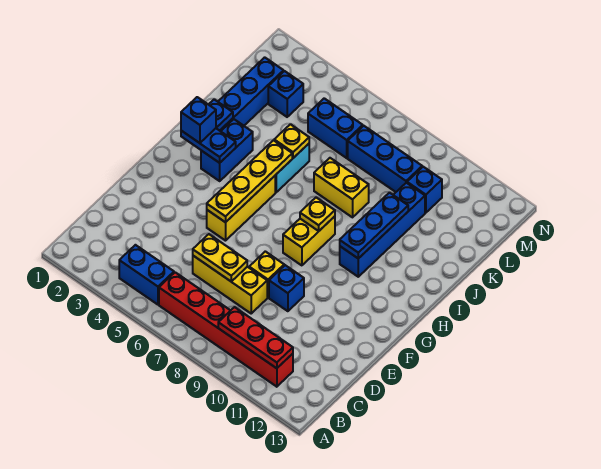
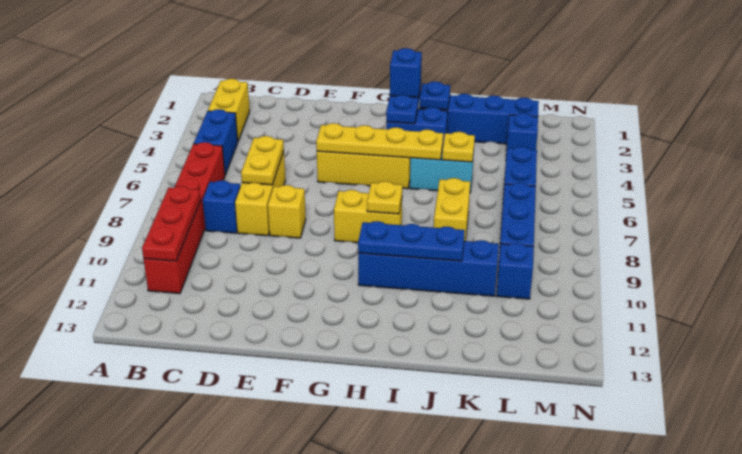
none -> yellow 1x2 brick [208,79,250,141]
blue 1x1 brick [269,265,304,311] -> blue 1x1 brick moved to [203,180,240,233]

